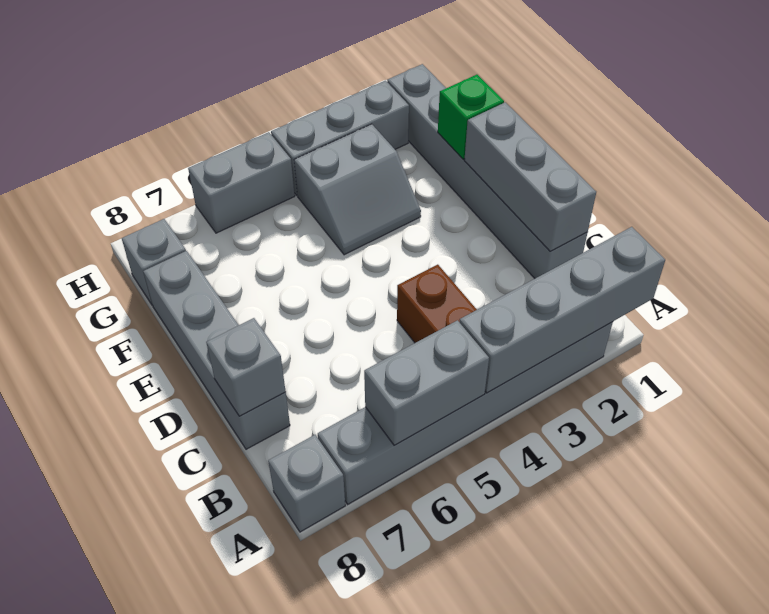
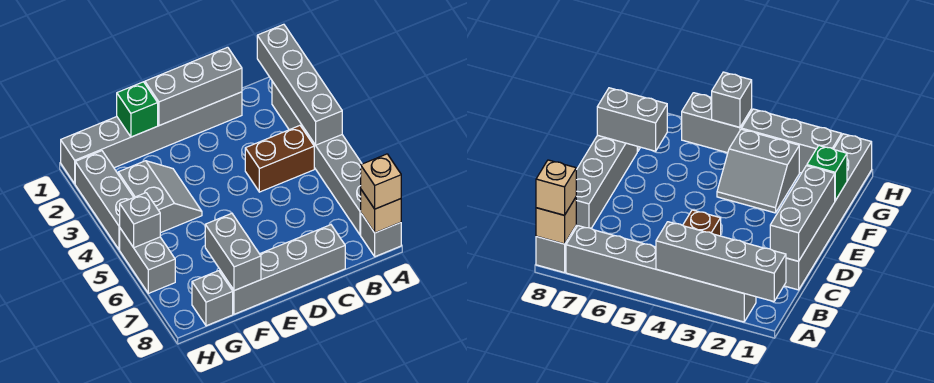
grey 1x2 brick [364,320,489,445] -> grey 1x2 brick moved to [205,213,261,291]
none -> tan 1x1 brick [361,190,401,233]
none -> tan 1x1 brick [361,154,401,209]
grey 1x1 brick [206,318,286,416] -> grey 1x1 brick moved to [120,193,160,248]

